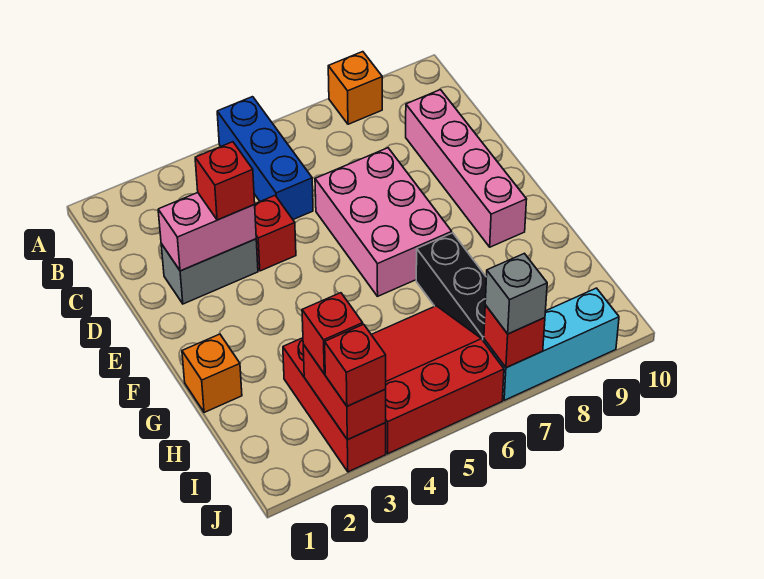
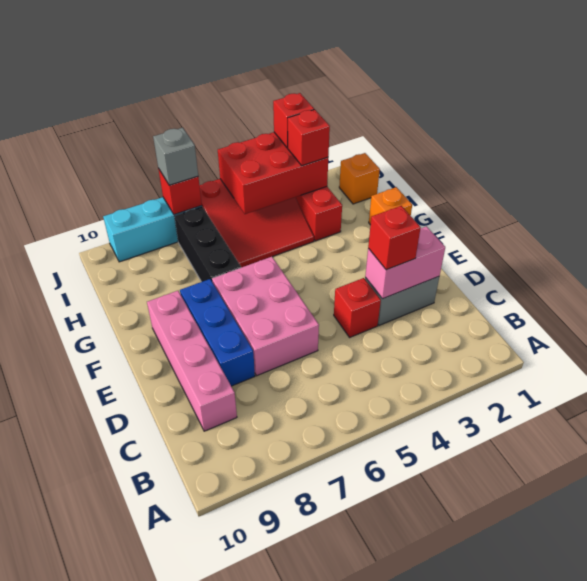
blue 1x3 brick [217,97,313,220] -> blue 1x3 brick moved to [180,279,255,386]
orange 1x1 brick [328,52,382,124] -> orange 1x1 brick moved to [339,153,380,204]
red 1x2 brick [303,345,386,440] -> red 2x3 brick [218,132,328,214]

